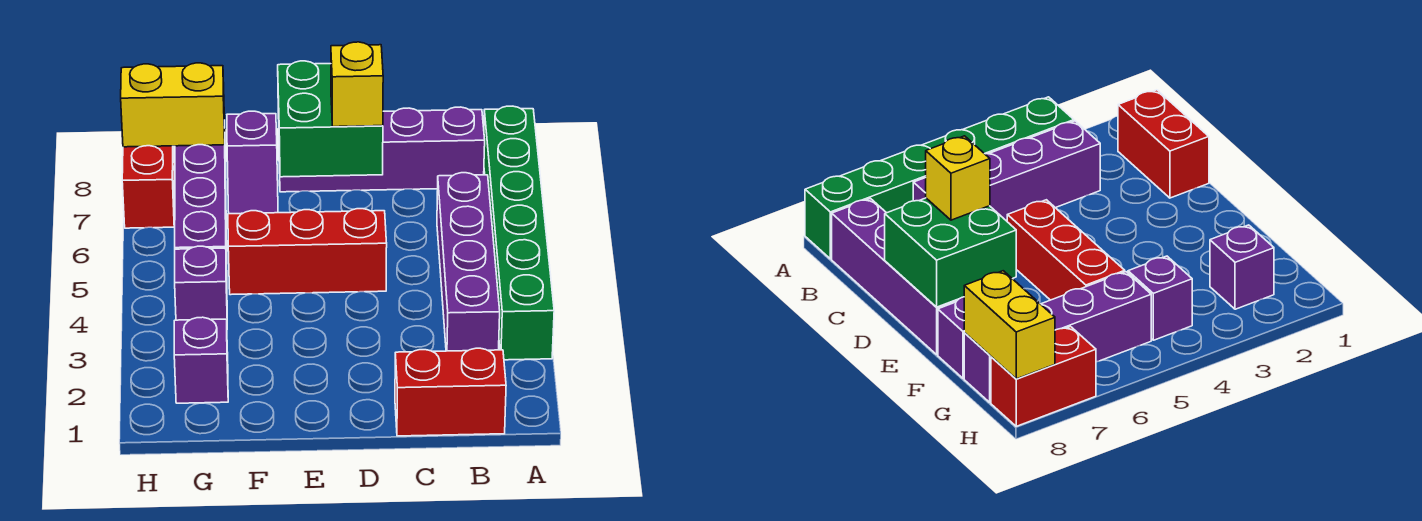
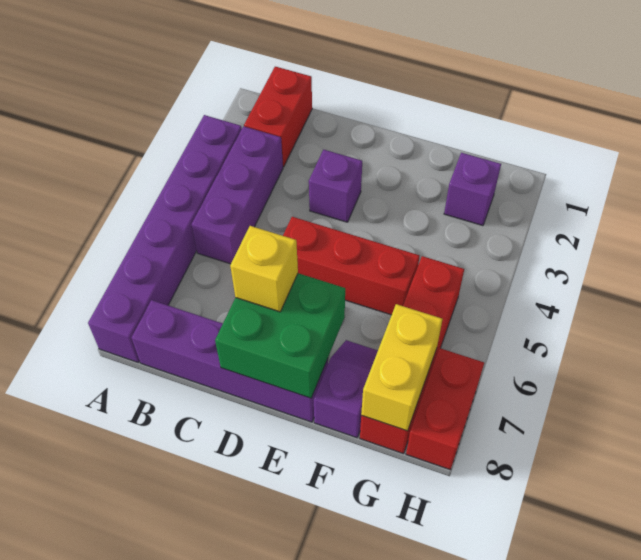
green 1x6 brick [484,106,554,360] -> purple 1x6 brick [88,115,242,362]
red 1x2 brick [395,348,506,436] -> red 1x2 brick turned to [244,67,312,167]
purple 1x4 brick [437,173,500,351] -> purple 1x3 brick [192,126,283,264]
purple 1x1 brick [175,246,227,320] -> purple 1x1 brick moved to [309,150,362,222]
purple 1x4 brick [175,120,227,273] -> red 1x4 brick [360,256,464,454]
yellow 1x2 brick [121,63,225,147] -> yellow 1x2 brick turned to [361,304,442,431]

